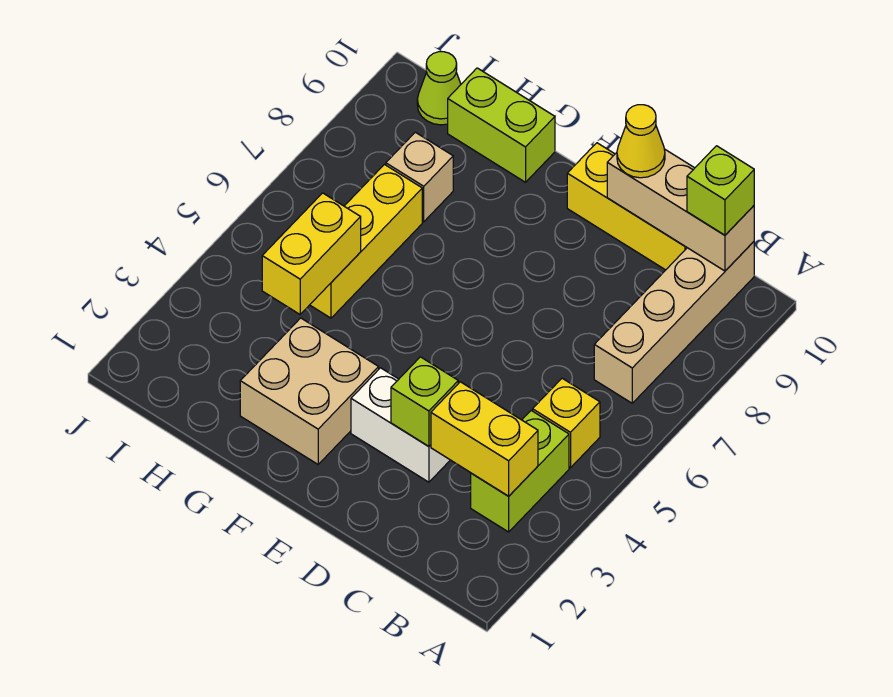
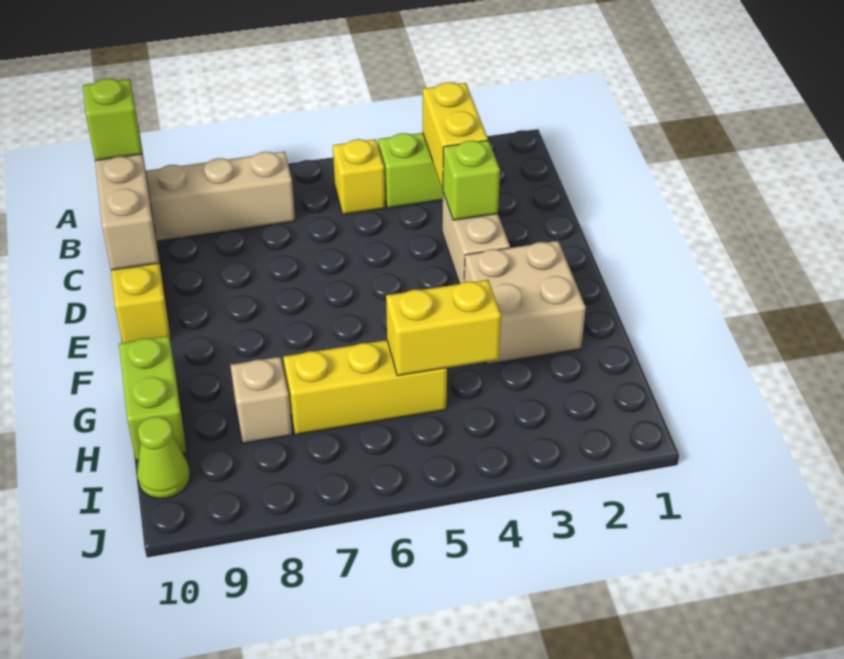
white 1x2 brick [351,368,450,482] -> tan 1x2 brick [442,193,510,284]
yellow 1x1 cone [617,105,665,178] -> none

